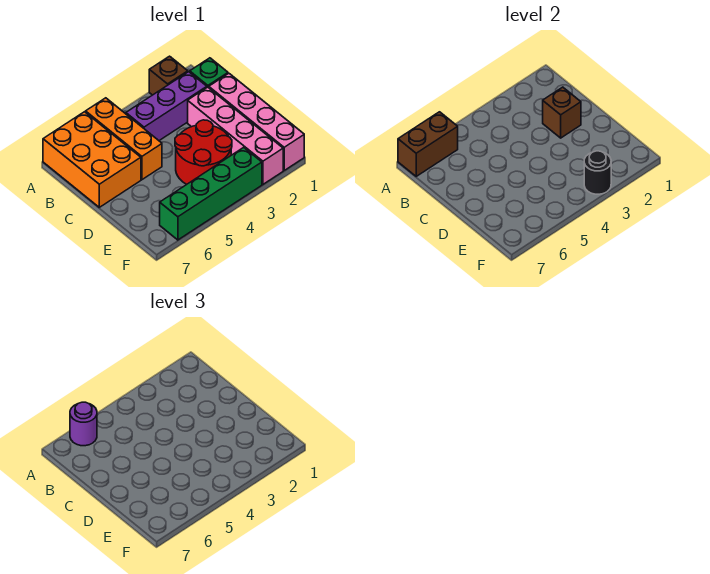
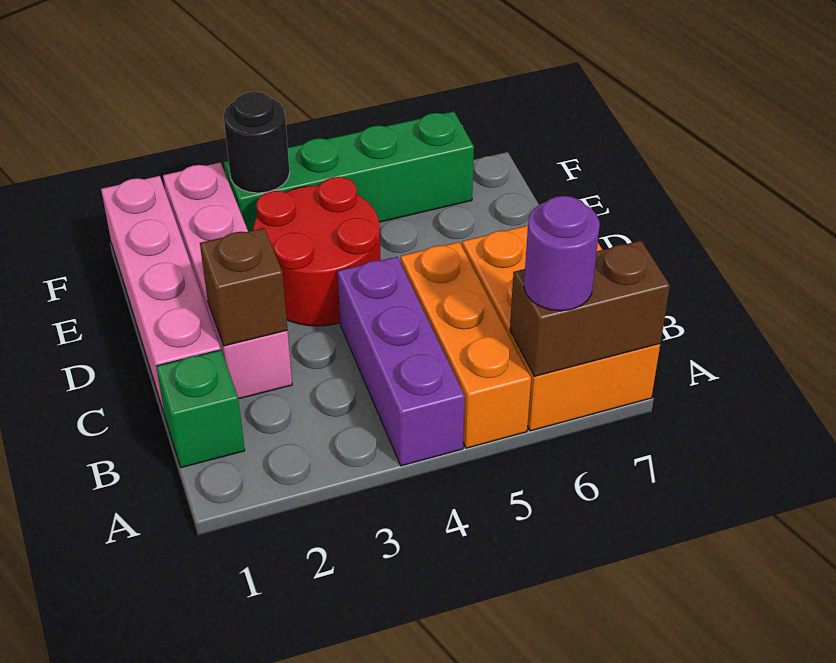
brown 1x1 brick [149,56,188,95] -> none
purple 1x3 brick [126,72,207,140] -> purple 1x3 brick turned to [338,257,465,466]

